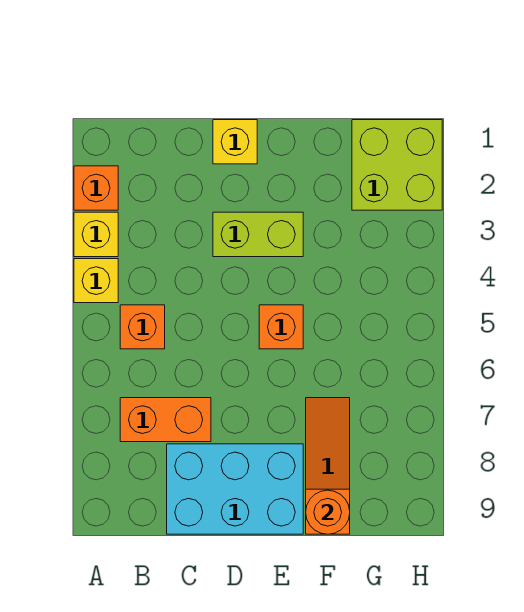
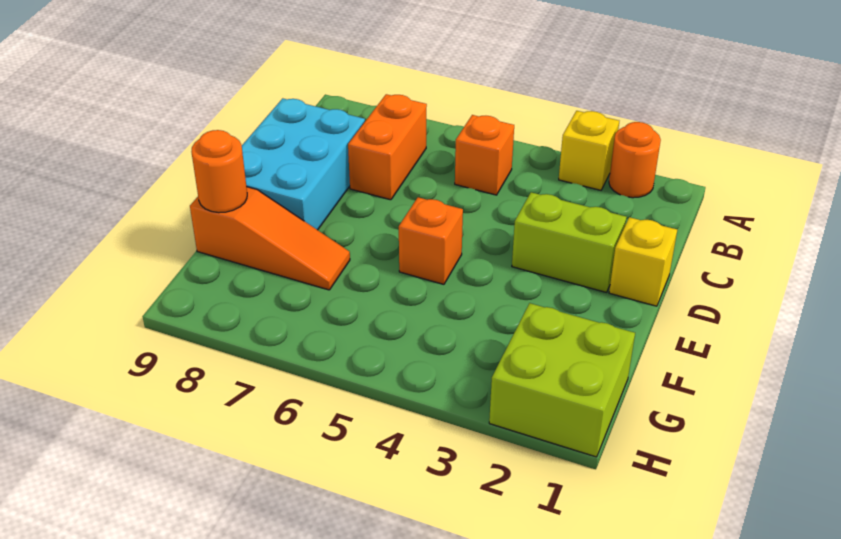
orange 1x1 brick [74,166,118,210] -> orange 1x1 round brick [609,122,661,198]
yellow 1x1 brick [74,259,118,303] -> none
lime 1x2 brick [213,212,303,257] -> lime 1x2 brick turned to [512,192,627,292]

